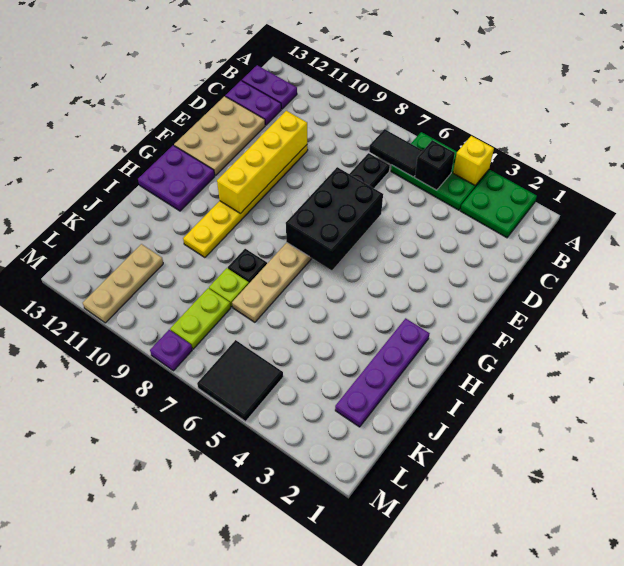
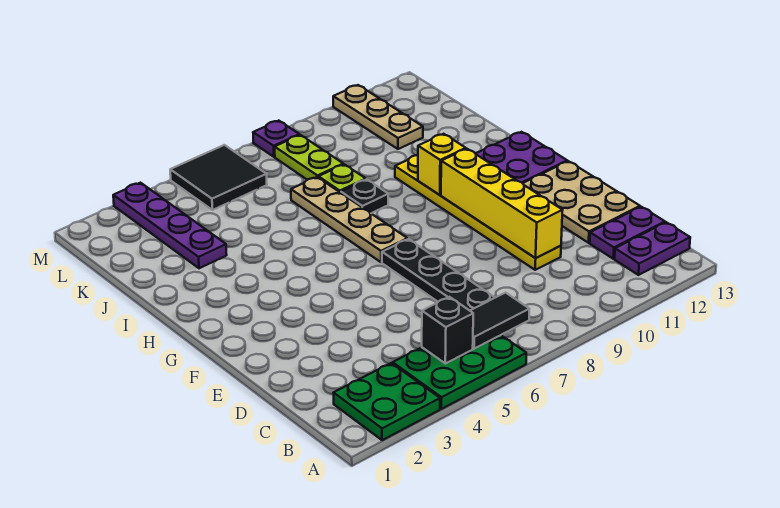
yellow 1x1 brick [453,136,494,186] -> yellow 1x1 brick moved to [418,134,466,195]
black 2x3 brick [286,167,383,270] -> none
purple 1x4 plate [335,318,430,427] -> purple 1x4 plate moved to [113,183,227,268]

